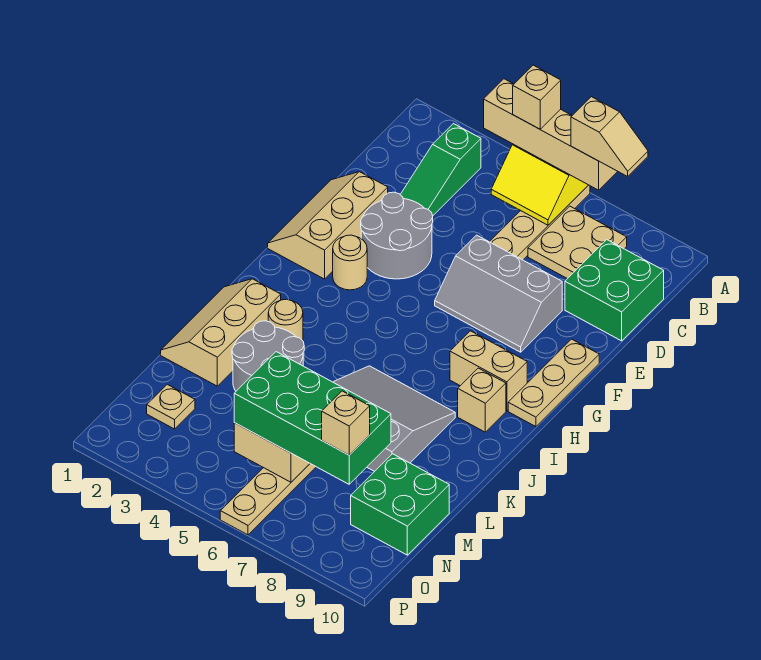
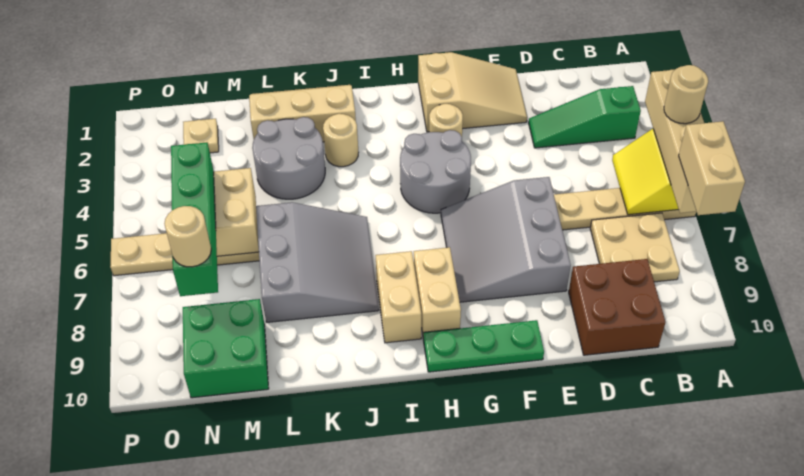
tan 1x1 brick [513,65,561,129] -> tan 1x1 round brick [664,65,708,124]
tan 1x2 slope [571,97,648,176] -> tan 1x2 brick [679,121,745,215]
green 2x2 brick [565,240,664,341] -> brown 2x2 brick [569,259,665,355]
tan 2x3 slope [268,172,388,279] -> tan 2x3 slope turned to [418,52,527,132]
grey 2x2 round brick [361,192,433,279] -> grey 2x2 round brick moved to [400,130,471,213]
grey 2x3 slope [435,235,562,352] -> grey 3x3 slope [441,177,571,302]
tan 1x3 plate [508,339,599,427] -> green 1x3 plate [423,320,544,372]
tan 1x1 brick [458,368,506,432] -> tan 1x2 brick [376,251,421,343]
green 2x4 brick [234,352,391,484] -> green 1x4 brick [171,142,218,296]
tan 1x1 brick [322,391,370,455] -> tan 1x1 round brick [164,206,211,267]

